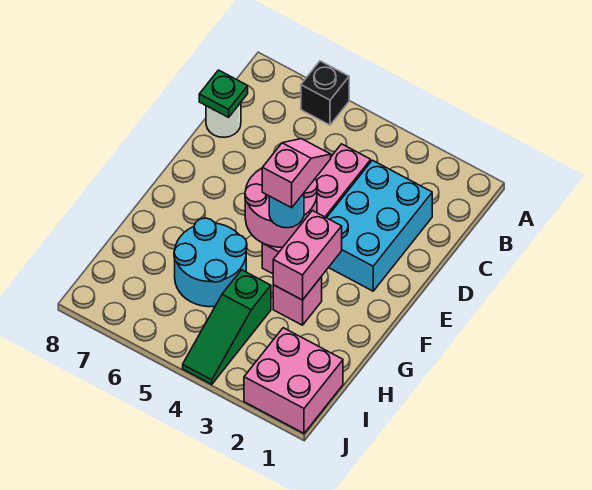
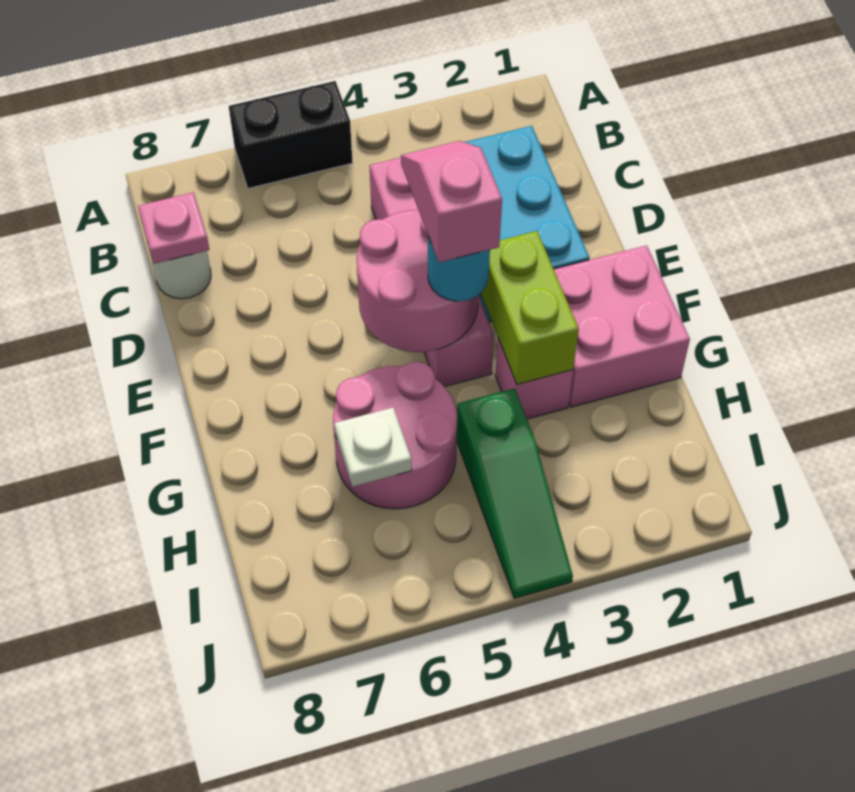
black 1x1 brick [301,61,349,125] -> black 1x2 brick [229,81,353,189]
green 1x1 plate [199,70,248,117] -> pink 1x1 plate [138,192,209,264]
pink 1x2 brick [273,211,342,300] -> lime 1x2 brick [481,231,579,384]
cyan 2x2 round brick [174,218,247,307] -> pink 2x2 round brick [333,362,457,509]
none -> white 1x1 plate [334,408,412,487]
pink 2x2 brick [244,328,343,433] -> pink 2x2 brick moved to [554,245,690,407]

